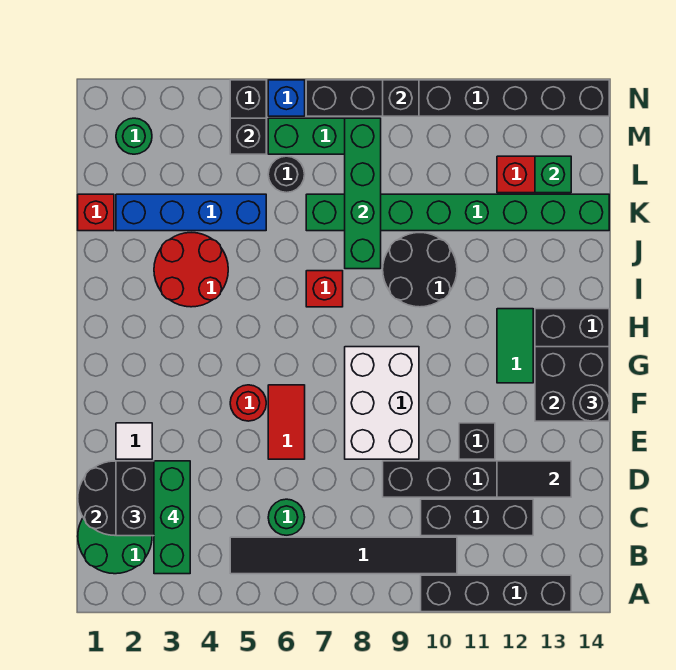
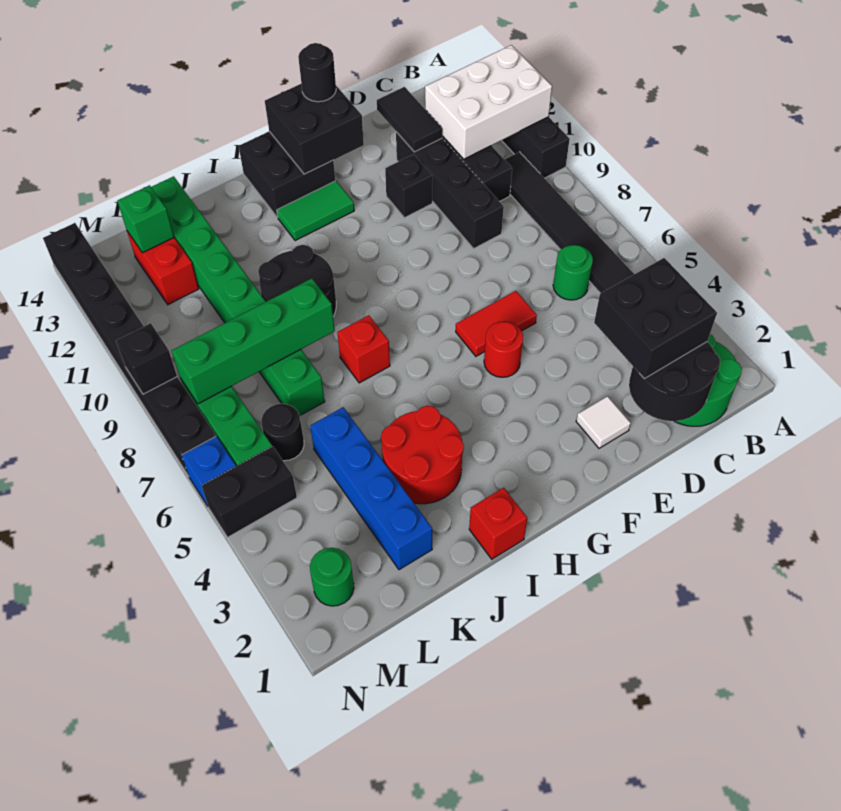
green 1x3 brick [154,461,190,574] -> none
white 2x3 brick [345,347,419,459] -> white 2x3 brick moved to [425,45,552,159]
red 1x1 brick [78,194,114,231] -> red 1x1 brick moved to [469,488,527,559]
black 1x1 brick [230,118,266,154] -> none

